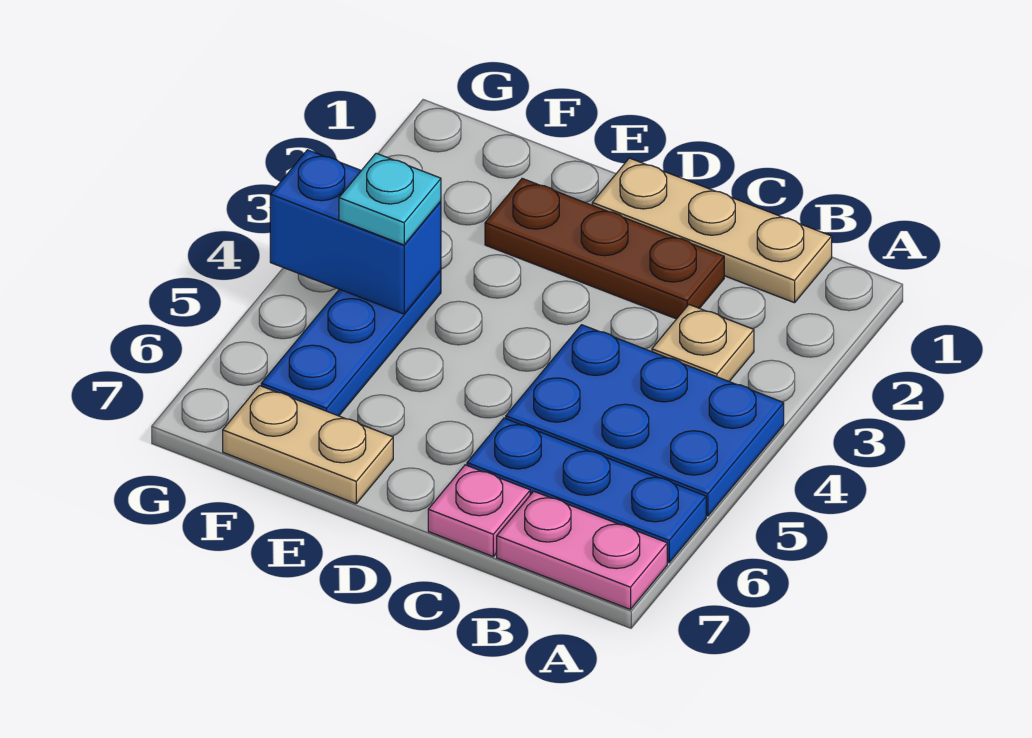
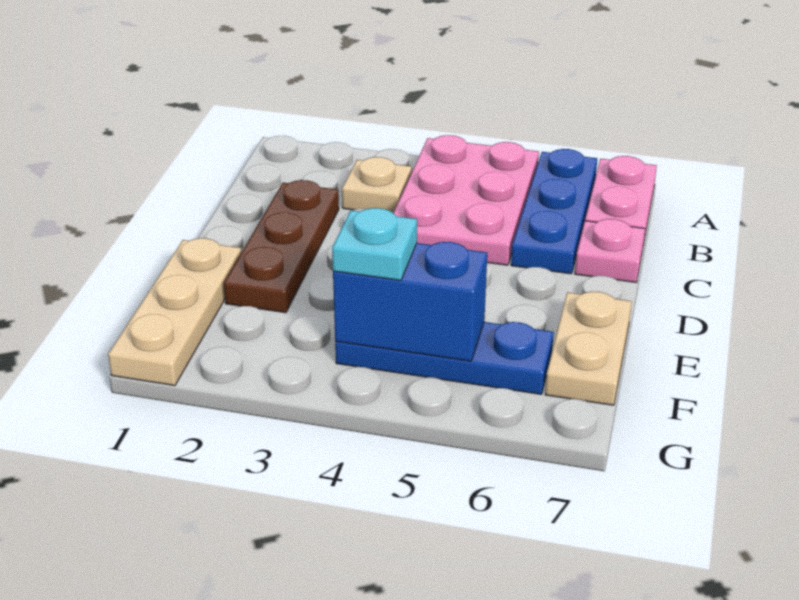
blue 2x3 plate [506,325,784,516] -> pink 2x3 plate [394,135,539,265]
tan 1x3 plate [592,158,832,303] -> tan 1x3 plate moved to [108,238,241,386]
blue 1x2 brick [270,150,441,314] -> blue 1x2 brick turned to [333,242,487,361]

